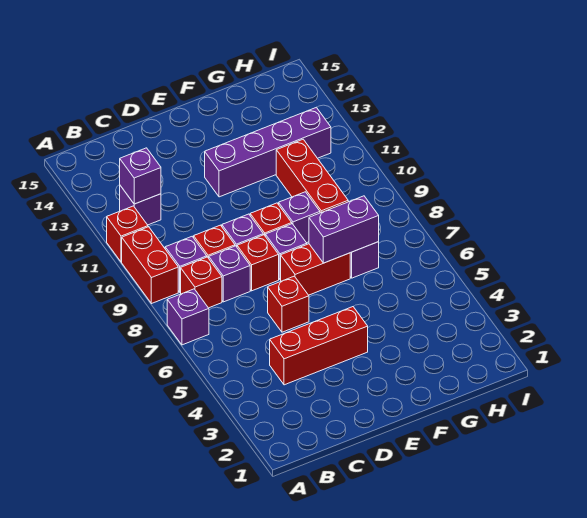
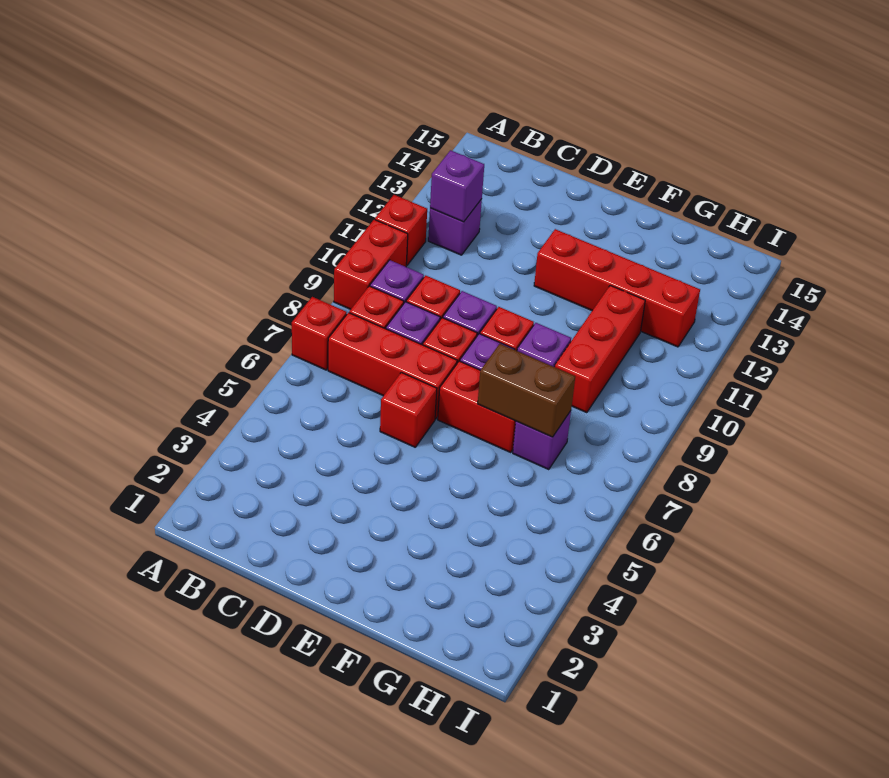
purple 1x1 brick [167,289,209,345] -> red 1x1 brick [292,297,347,370]
red 1x3 brick [270,307,368,385] -> red 1x3 brick moved to [328,313,457,419]
purple 1x4 brick [205,107,331,197] -> red 1x4 brick [534,229,700,347]
purple 1x2 brick [309,196,379,263] -> brown 1x2 brick [478,344,575,437]

